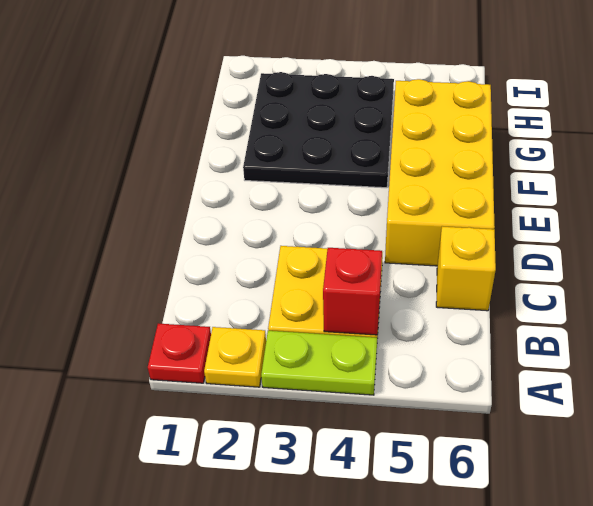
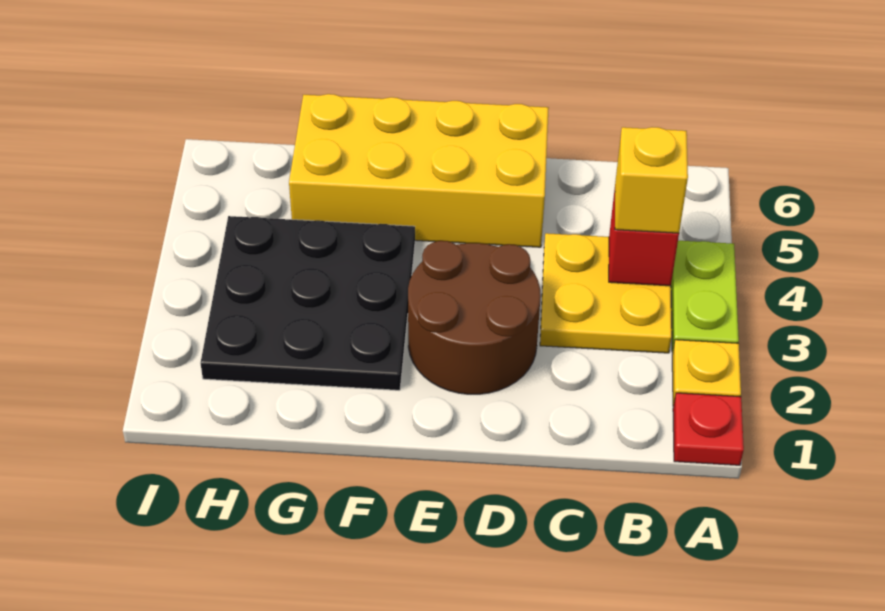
yellow 1x1 brick [436,226,496,311] -> yellow 1x1 brick moved to [615,127,688,233]
none -> brown 2x2 round brick [408,241,541,394]

